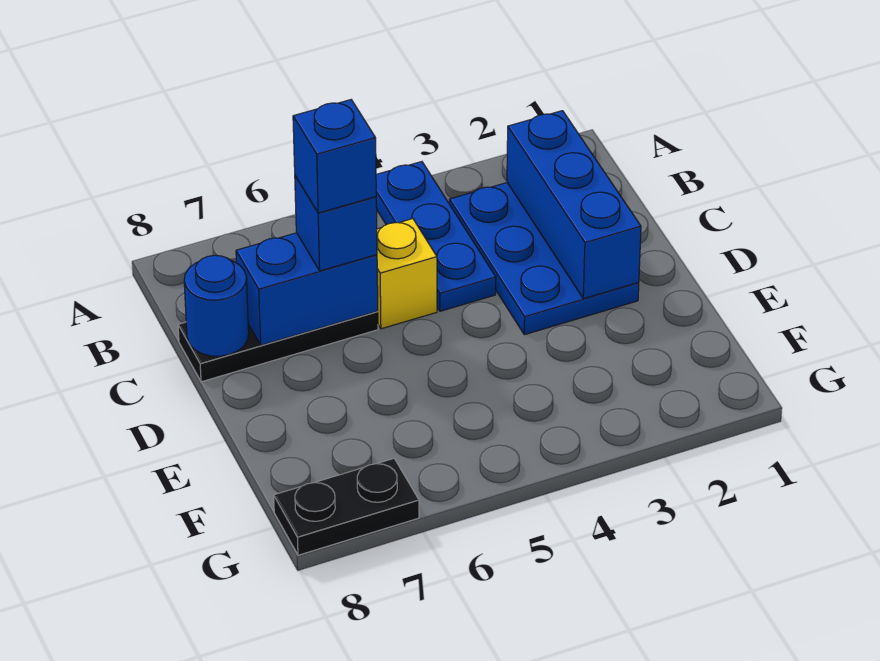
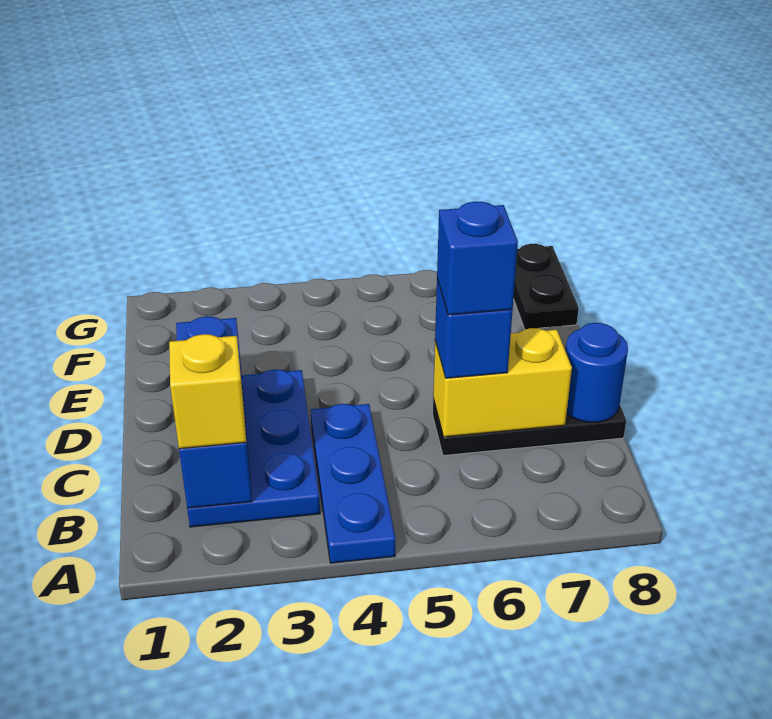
yellow 1x1 brick [377,219,437,329] -> yellow 1x1 brick moved to [169,334,246,449]
blue 1x2 brick [236,233,378,345] -> yellow 1x2 brick [433,328,572,437]
black 1x2 plate [274,458,419,555] -> black 1x2 plate turned to [513,244,579,329]

